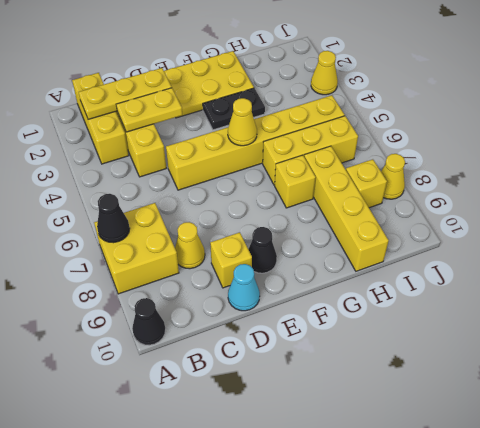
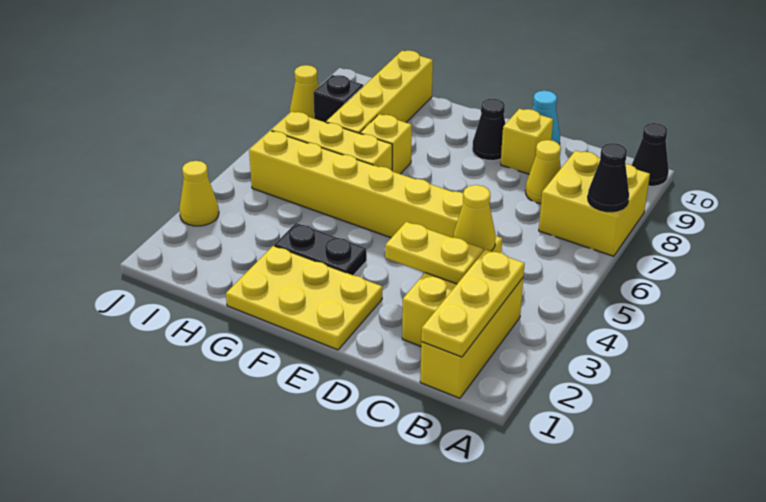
yellow 1x3 plate [78,68,172,119] -> yellow 1x3 plate turned to [421,249,525,357]
yellow 1x1 cone [228,98,257,146] -> yellow 1x1 cone moved to [454,185,496,252]
yellow 1x1 brick [346,159,387,208] -> black 1x1 brick [313,75,363,122]

